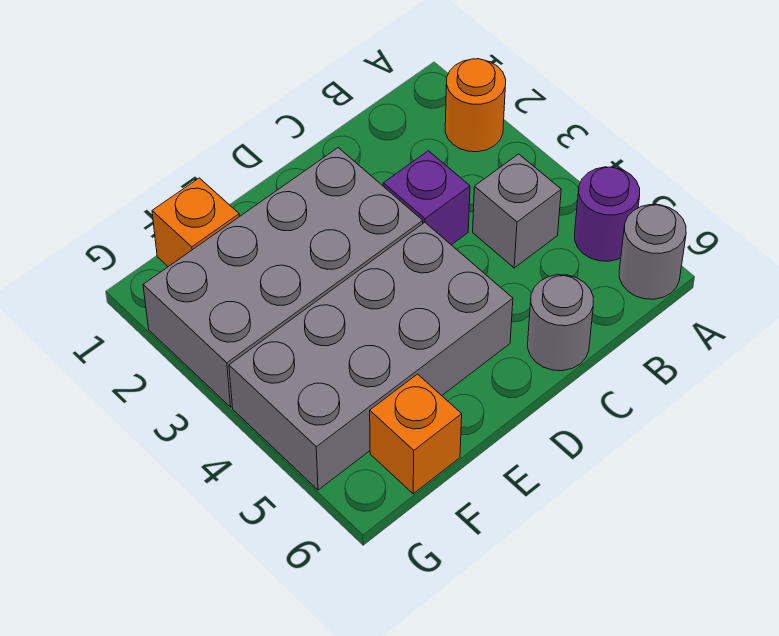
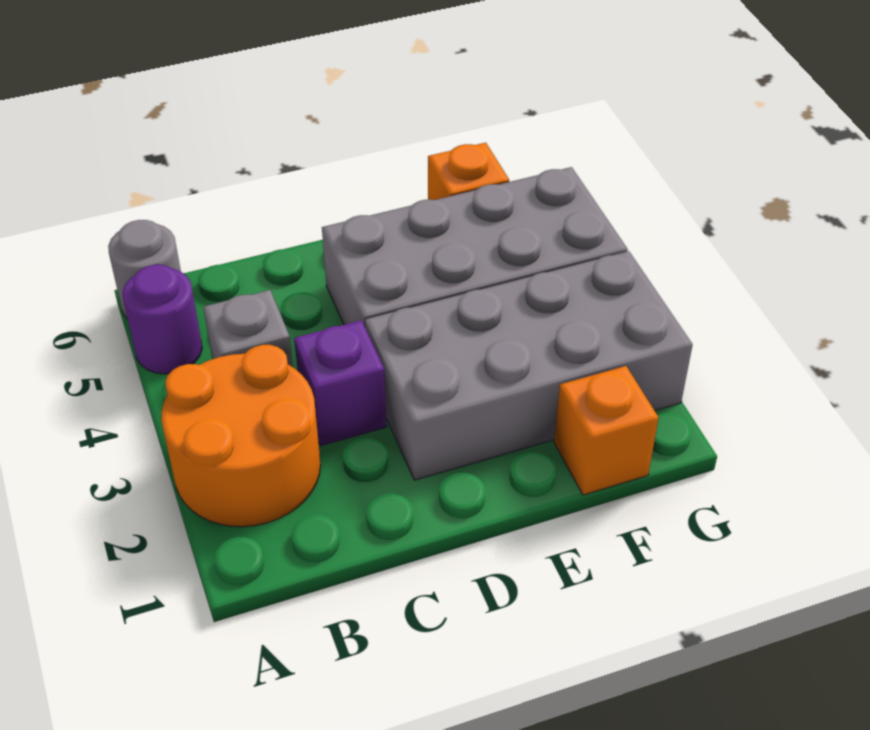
orange 1x1 round brick [445,59,506,152] -> orange 2x2 round brick [161,345,321,527]
grey 1x1 round brick [528,275,593,371] -> none

